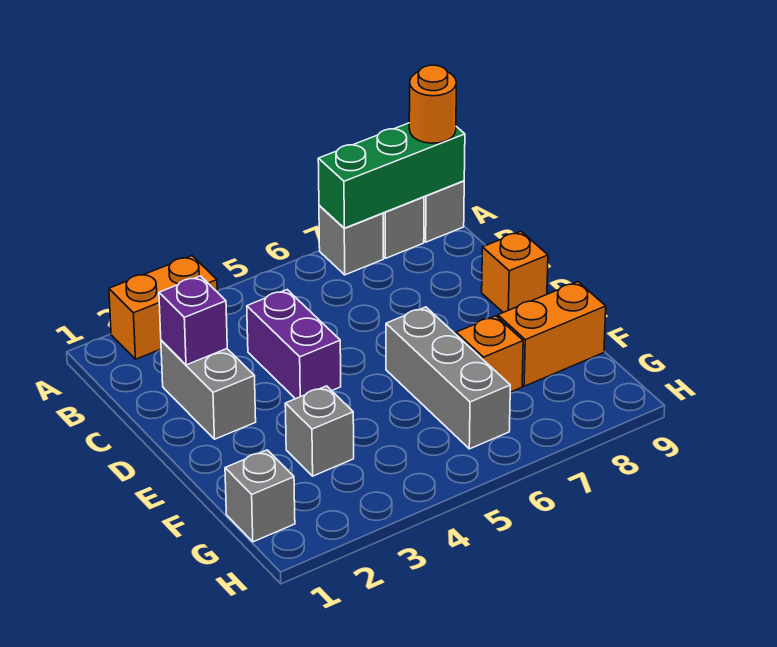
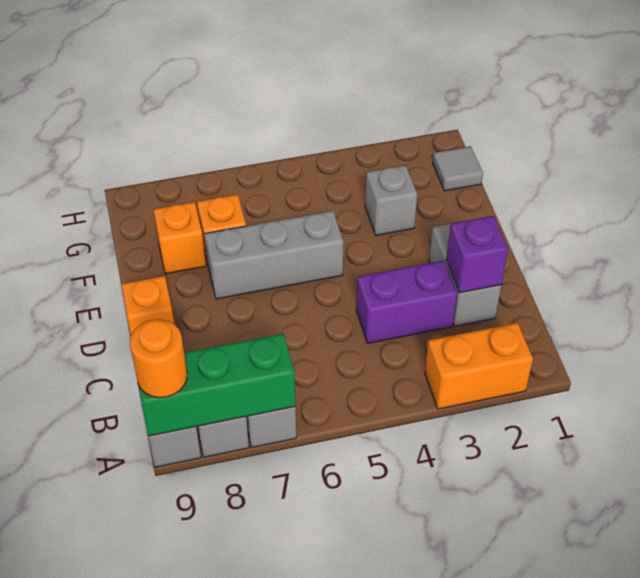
purple 1x2 brick [247,290,341,399] -> purple 1x2 brick turned to [356,261,457,344]
grey 1x3 brick [386,307,510,449] -> grey 1x3 brick turned to [205,211,344,299]
orange 1x2 brick [498,282,606,386] -> orange 1x1 brick [153,202,206,274]
grey 1x1 brick [225,450,295,542] -> grey 1x1 tile [433,146,483,191]

